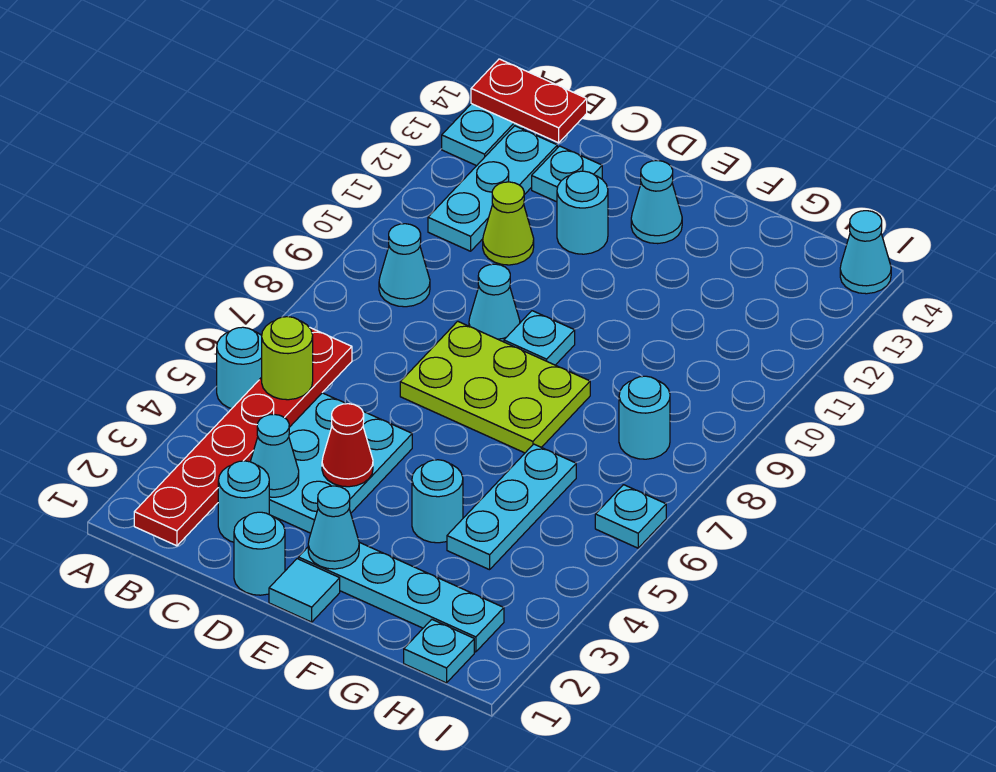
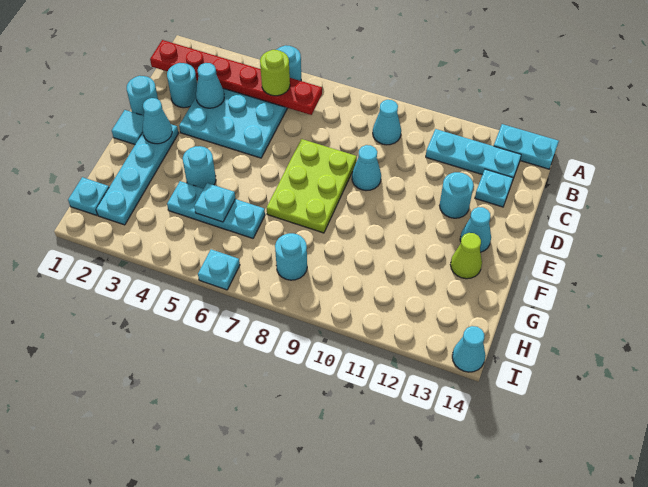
red 1x2 plate [471,59,587,143] -> none
lime 1x1 cone [483,182,534,265] -> lime 1x1 cone moved to [450,233,482,279]
red 1x1 cone [322,404,373,487] -> none
cyan 1x1 plate [504,311,575,365] -> cyan 1x1 plate moved to [194,183,235,222]

